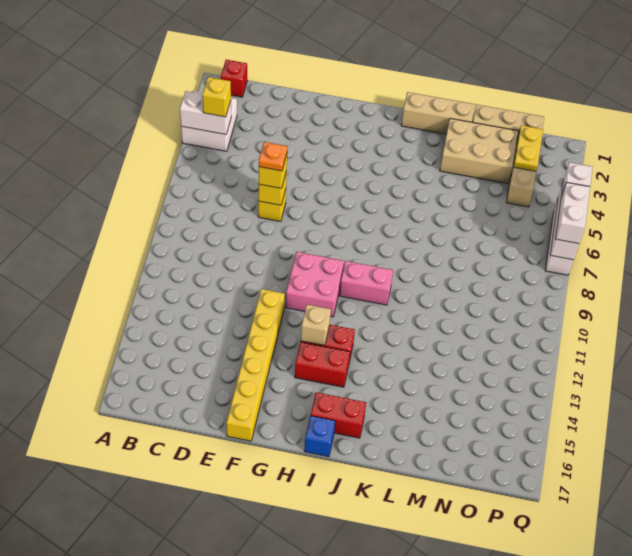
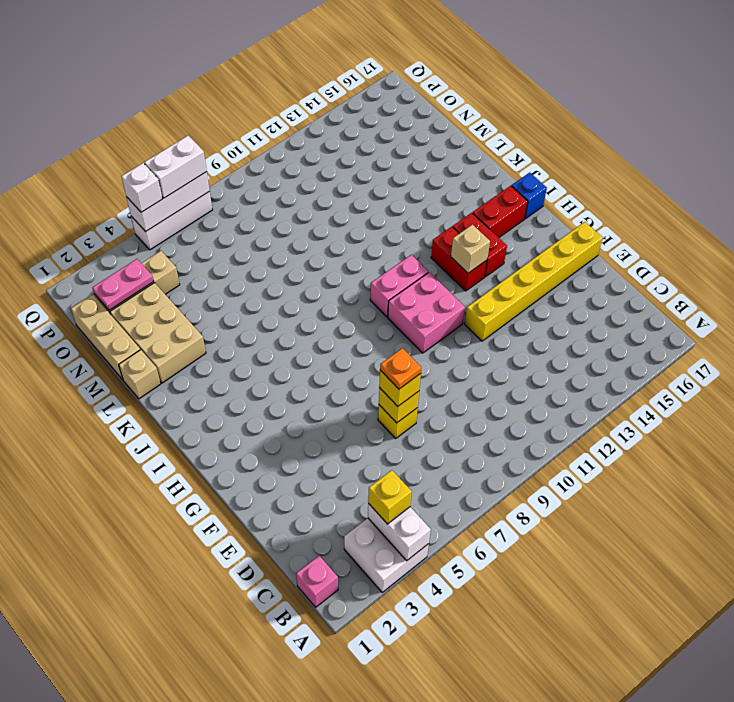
red 1x1 brick [221,60,247,97] -> pink 1x1 brick [296,556,338,607]
pink 1x2 brick [339,261,393,305] -> pink 1x2 brick turned to [370,255,428,317]
red 1x2 brick [311,393,366,438] -> red 1x2 brick turned to [473,186,528,238]
tan 1x3 brick [401,92,475,134] -> tan 1x1 brick [119,350,161,399]
yellow 1x2 plate [514,125,543,171] -> pink 1x2 plate [92,259,154,310]

